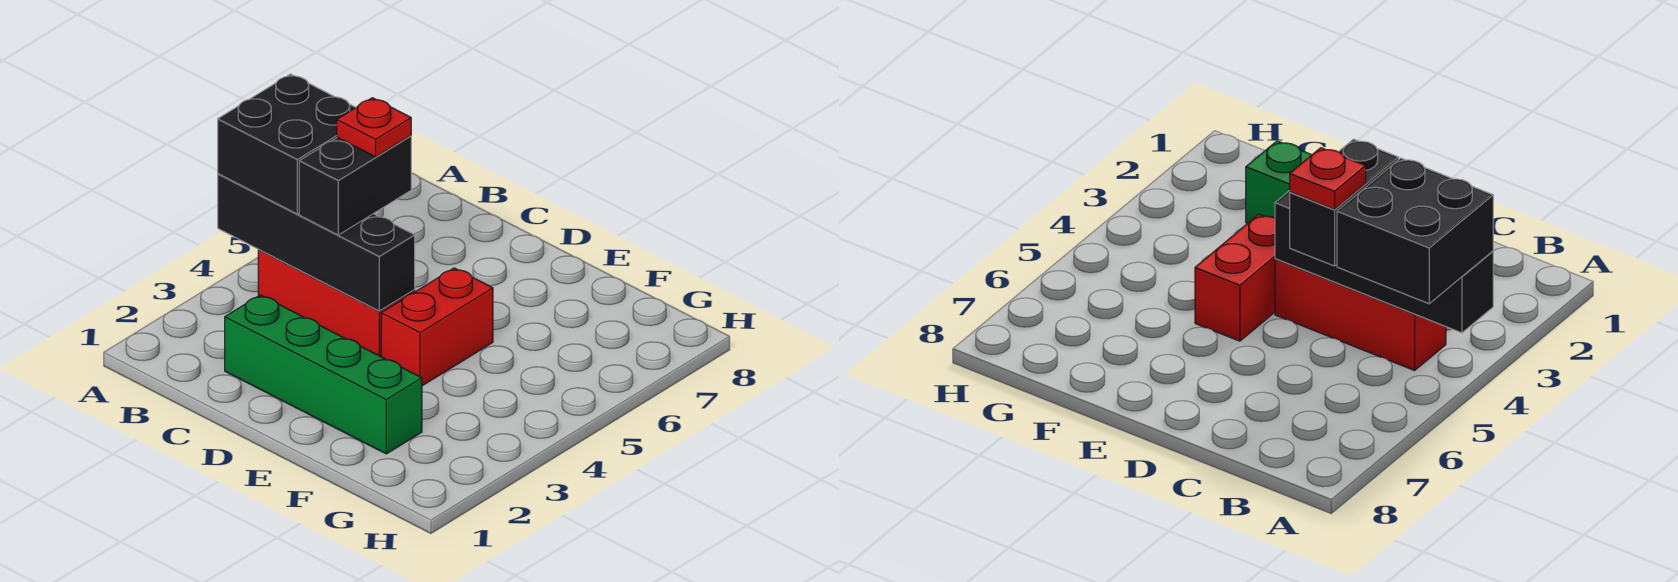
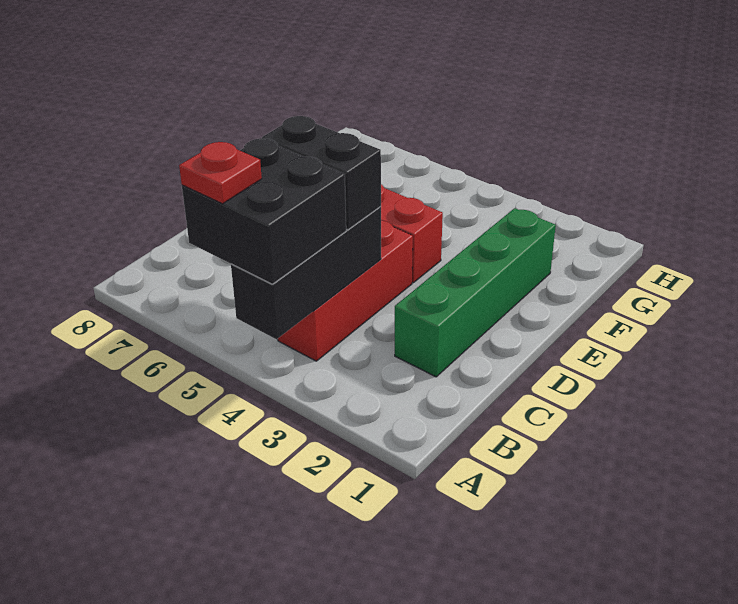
black 1x4 brick [218,174,415,311] -> black 1x3 brick [231,207,381,339]
red 1x1 plate [337,98,411,157] -> red 1x1 plate moved to [179,142,262,204]

